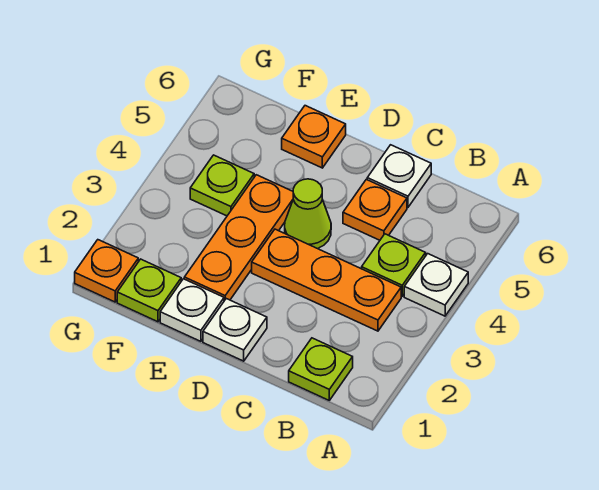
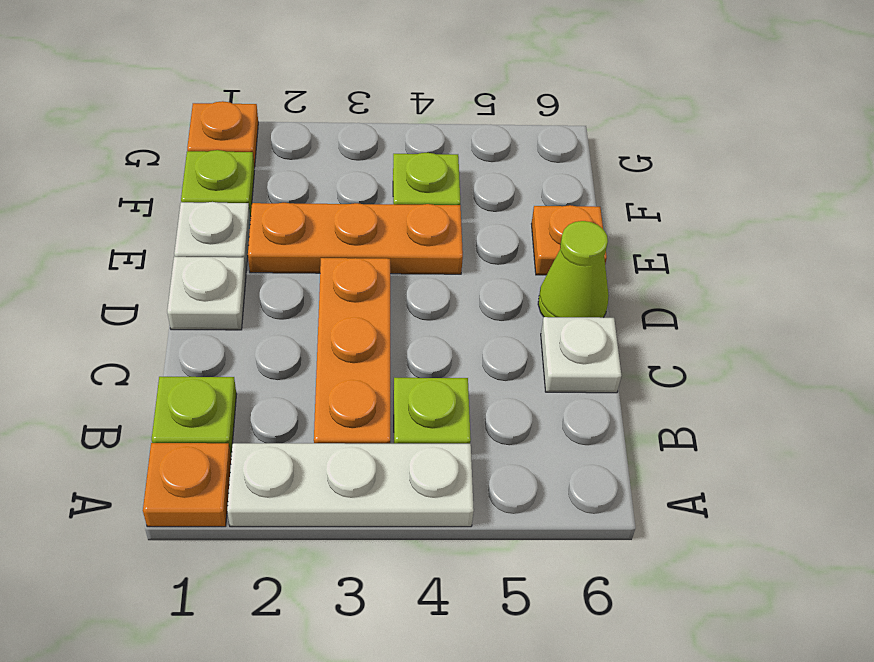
white 1x1 plate [404,254,468,316] -> white 1x3 plate [227,443,474,527]
orange 1x1 plate [343,179,407,240] -> orange 1x1 plate moved to [143,443,231,527]
lime 1x1 cone [285,179,331,249] -> lime 1x1 cone moved to [538,221,609,318]

